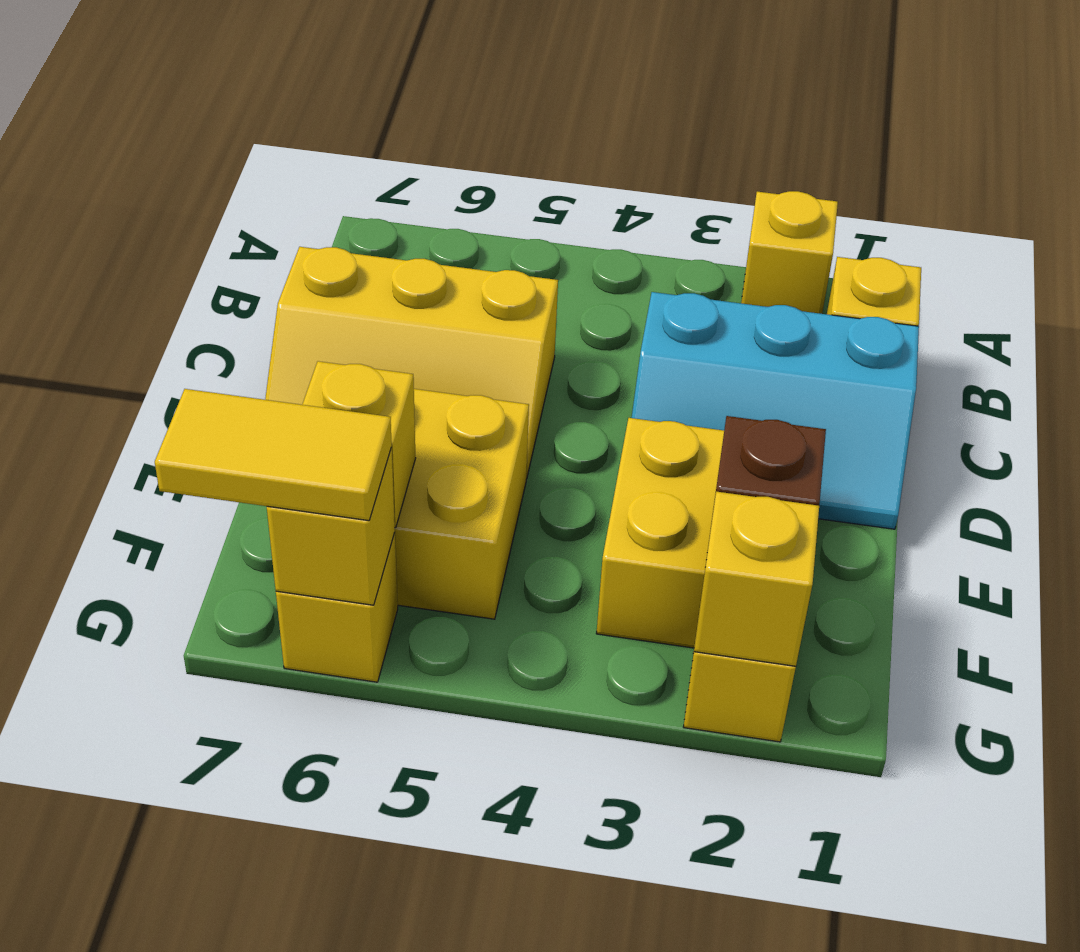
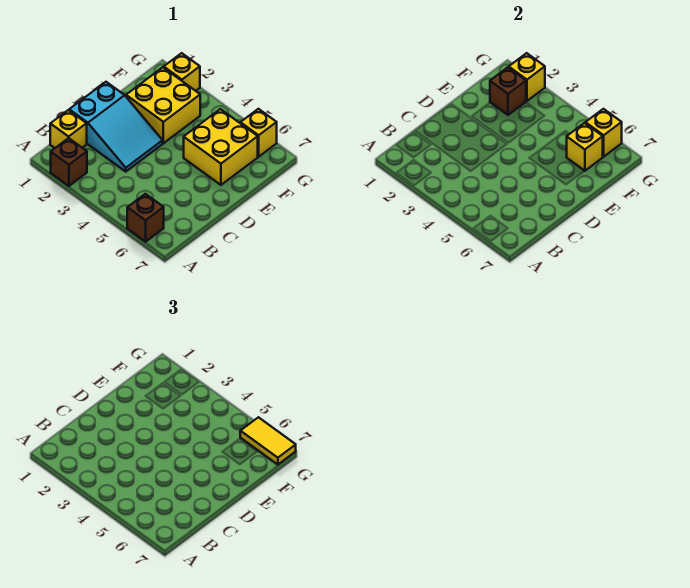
yellow 1x1 brick [741,191,838,314] -> brown 1x1 brick [51,138,87,186]
none -> brown 1x1 brick [127,194,164,242]
cyan 2x3 slope [632,292,919,529] -> cyan 2x3 slope turned to [69,82,163,171]
yellow 2x3 slope [265,247,558,479] -> none

